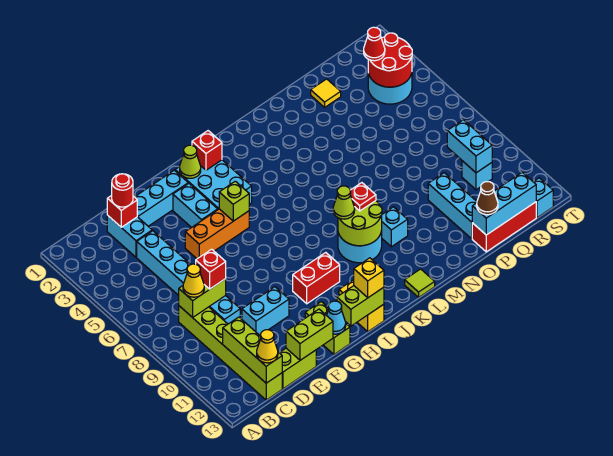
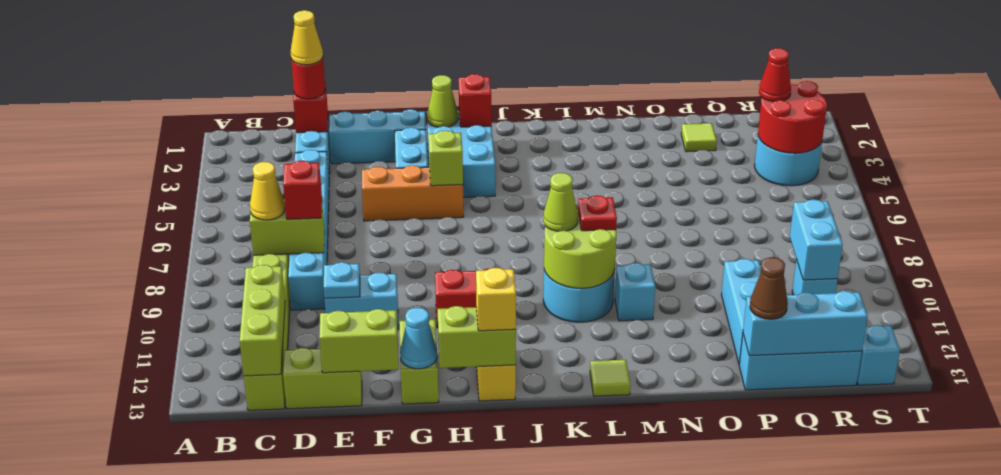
yellow 1x1 cone [257,330,278,363] -> yellow 1x1 cone moved to [291,10,323,65]
none -> cyan 1x1 plate [324,262,360,298]
yellow 1x1 tile [311,79,341,107] -> lime 1x1 tile [681,123,717,152]
red 1x3 brick [472,202,536,252] -> cyan 1x3 brick [739,334,862,390]

